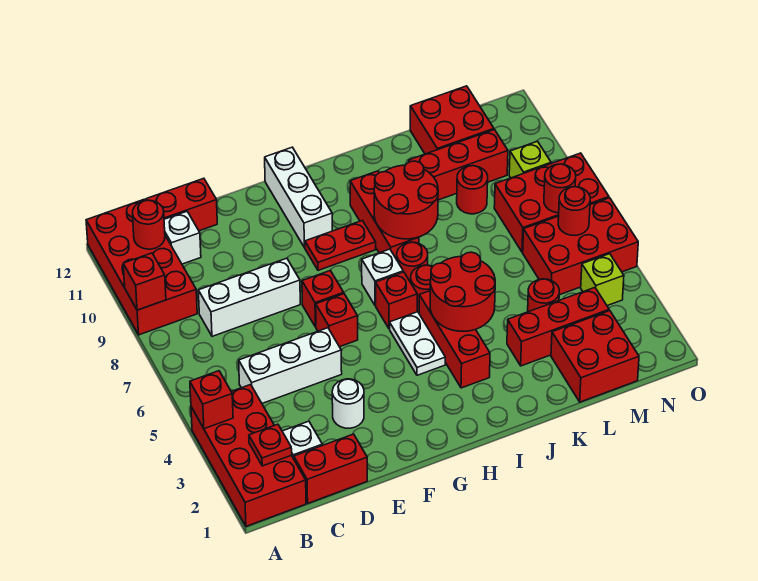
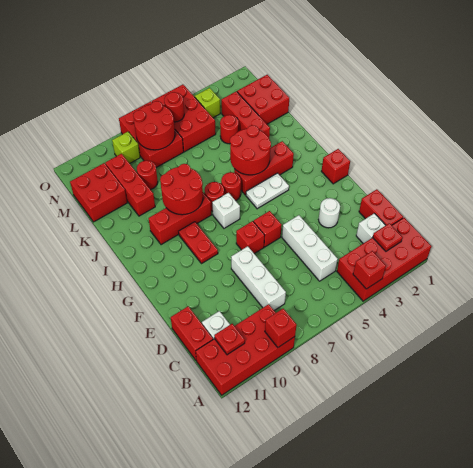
red 1x1 round brick [133,200,165,249] -> red 1x1 plate [214,324,245,355]
white 1x3 brick [265,147,332,248] -> none
red 1x1 brick [376,272,417,329] -> red 1x1 brick moved to [321,149,350,184]
red 1x1 round brick [544,164,576,213] -> red 2x2 round brick [133,101,175,150]

